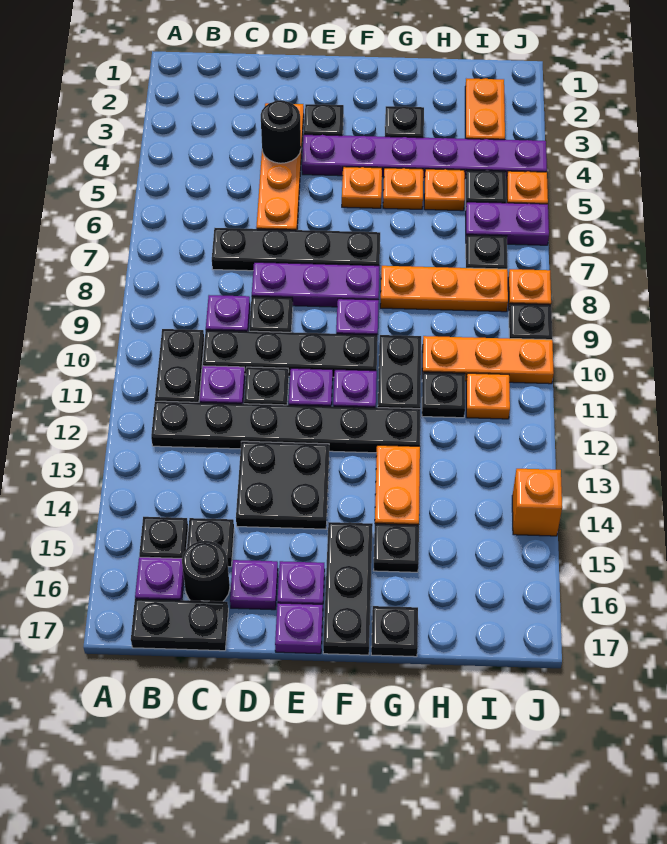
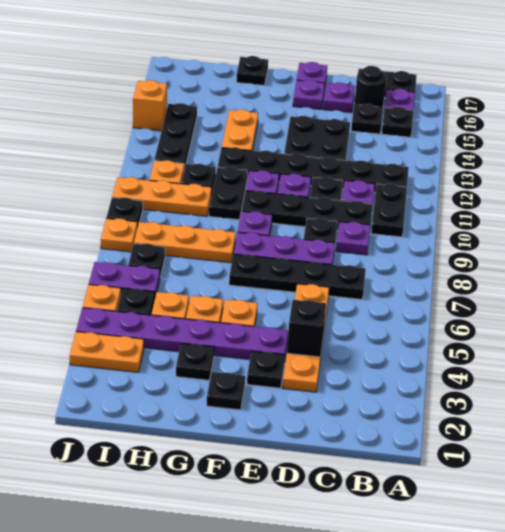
black 1x1 round brick [261,100,301,163] -> black 1x1 brick [287,300,326,357]
black 1x3 plate [323,522,373,655] -> black 1x3 plate moved to [154,103,197,169]
black 1x1 plate [373,524,419,572] -> black 1x1 plate moved to [207,372,245,410]
orange 1x2 plate [465,78,505,140] -> orange 1x2 plate turned to [70,332,144,372]

